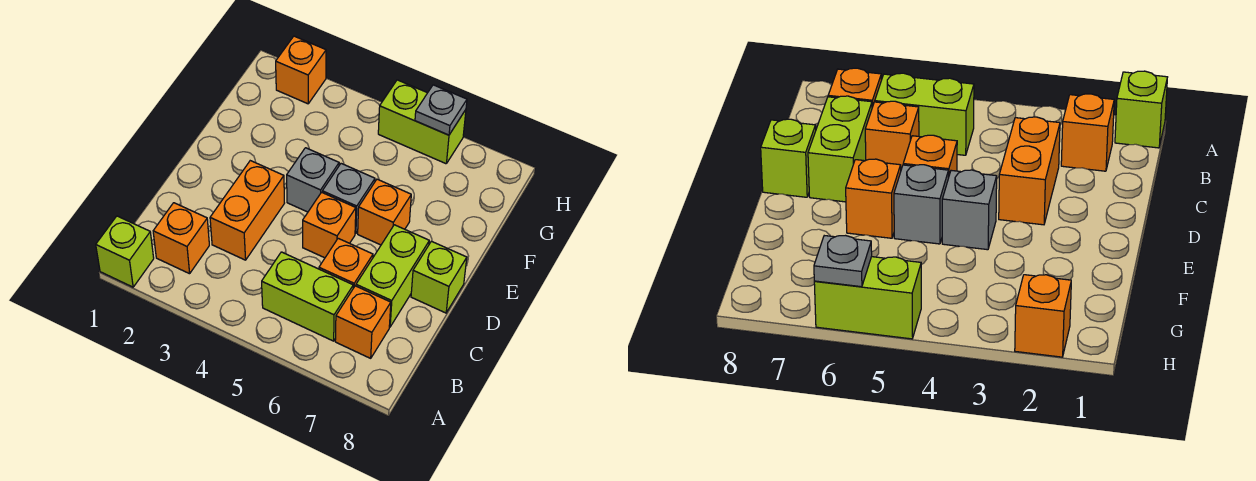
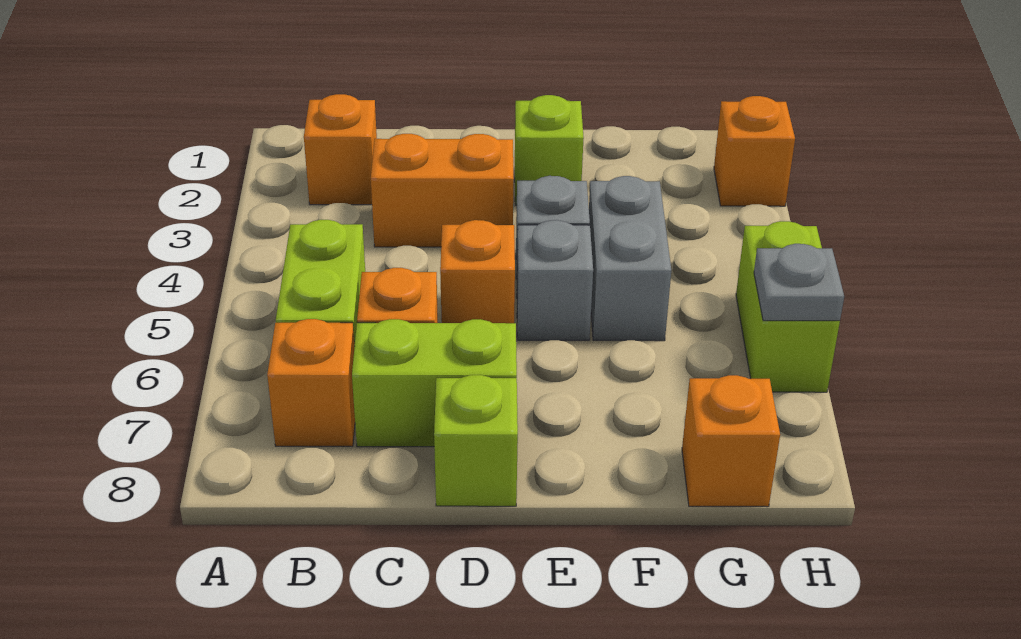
lime 1x1 brick [96,216,154,287] -> lime 1x1 brick moved to [515,95,584,205]
orange 1x1 brick [358,179,411,245] -> orange 1x1 brick moved to [682,375,780,507]
none -> grey 1x2 brick [589,176,671,341]

